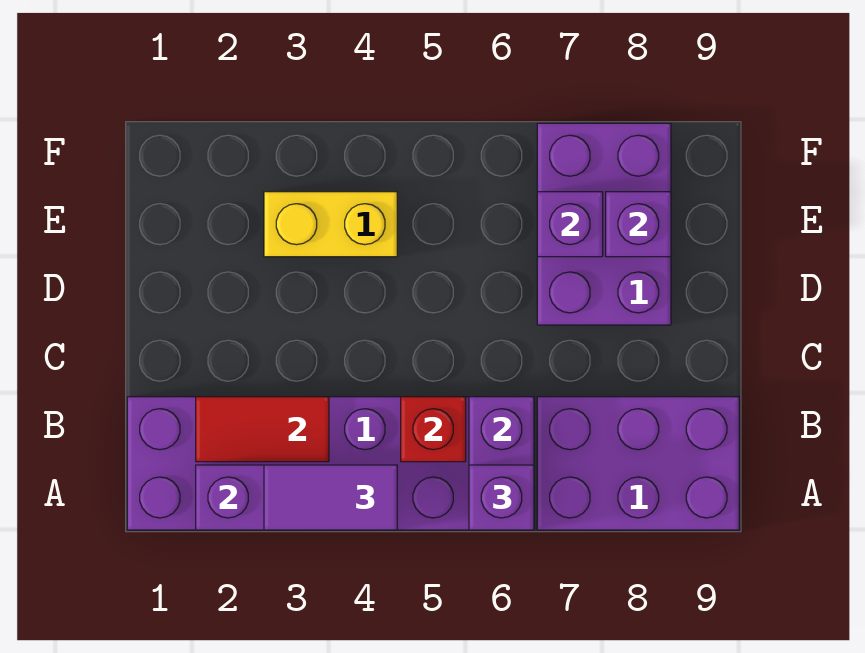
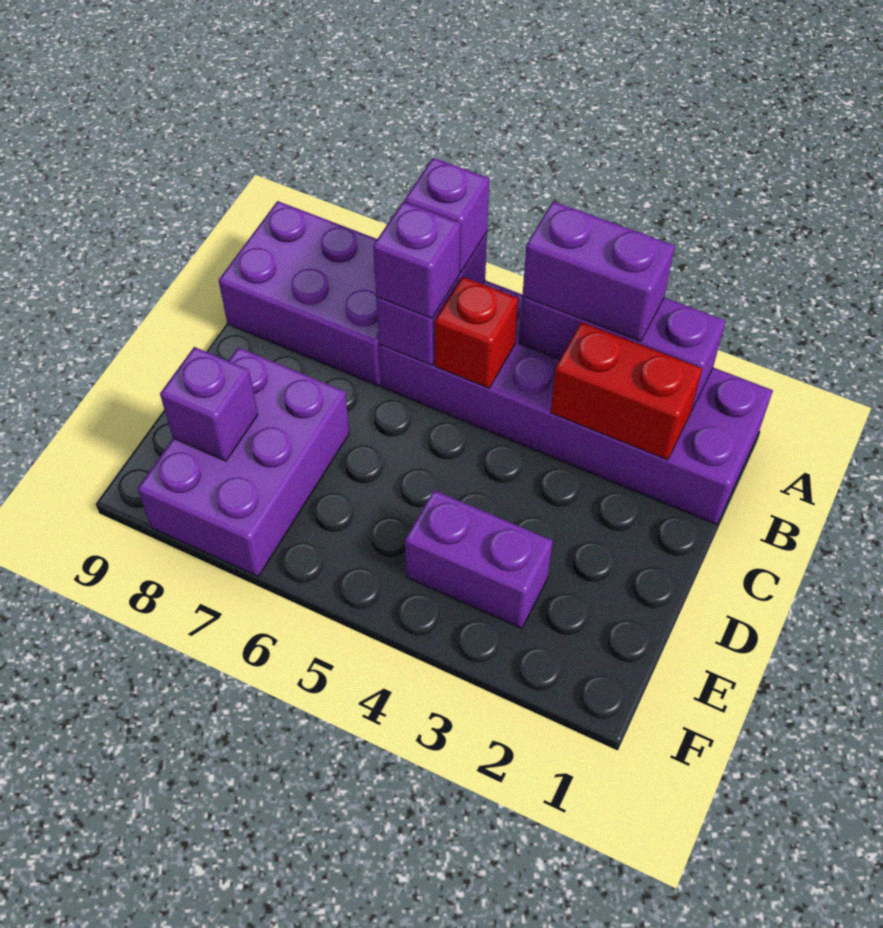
purple 1x2 tile [264,465,397,530] -> purple 1x2 brick [522,201,675,341]
red 1x2 tile [196,397,329,462] -> red 1x2 brick [550,322,702,460]
yellow 1x2 brick [264,192,397,257] -> purple 1x2 brick [405,490,553,628]
purple 1x1 brick [537,192,603,257] -> purple 1x1 brick moved to [373,202,460,318]

